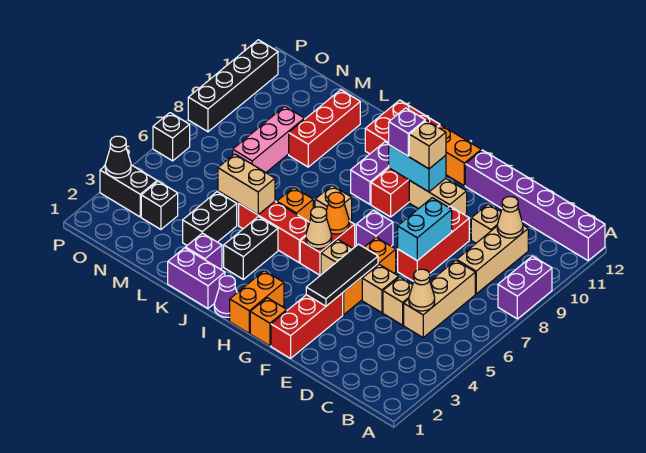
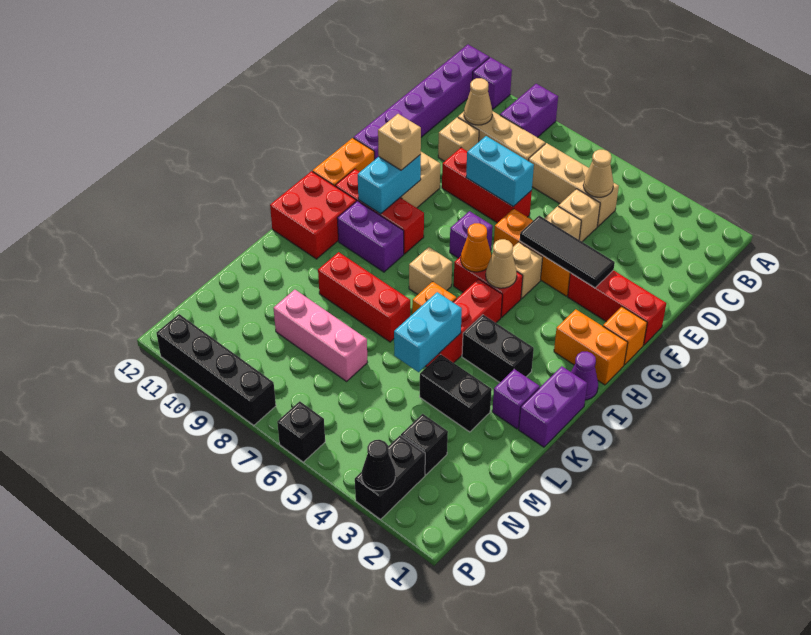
purple 1x2 brick [498,256,552,319] -> purple 1x2 brick turned to [500,84,558,138]
purple 1x1 brick [389,108,425,156] -> purple 1x1 brick moved to [472,57,512,109]
tan 1x2 brick [218,154,275,215] -> cyan 1x2 brick [394,292,462,372]
red 1x3 brick [289,90,360,167] -> red 1x3 brick moved to [318,252,410,342]

